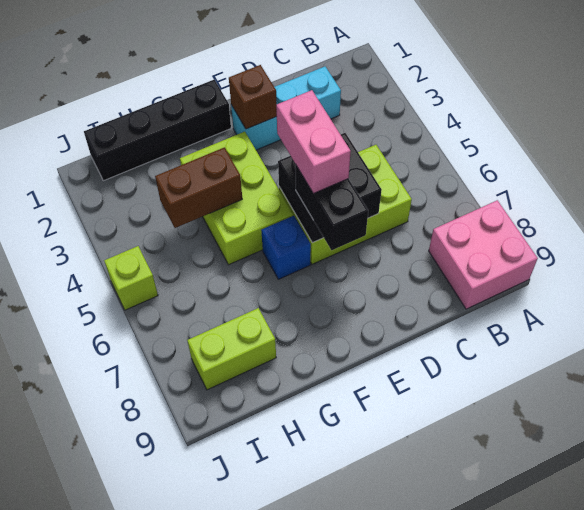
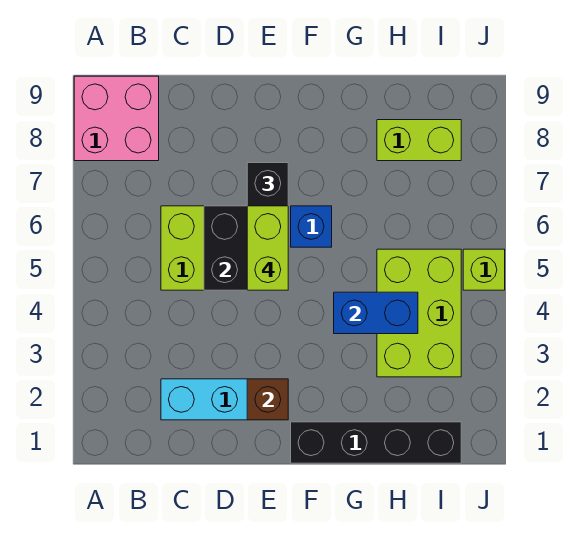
pink 1x2 brick [276,90,351,193] -> lime 1x2 brick [247,206,288,290]
lime 2x3 brick [180,132,293,265] -> lime 2x3 brick moved to [377,249,461,377]
brown 1x2 brick [155,147,242,228] -> blue 1x2 brick [334,292,418,334]

